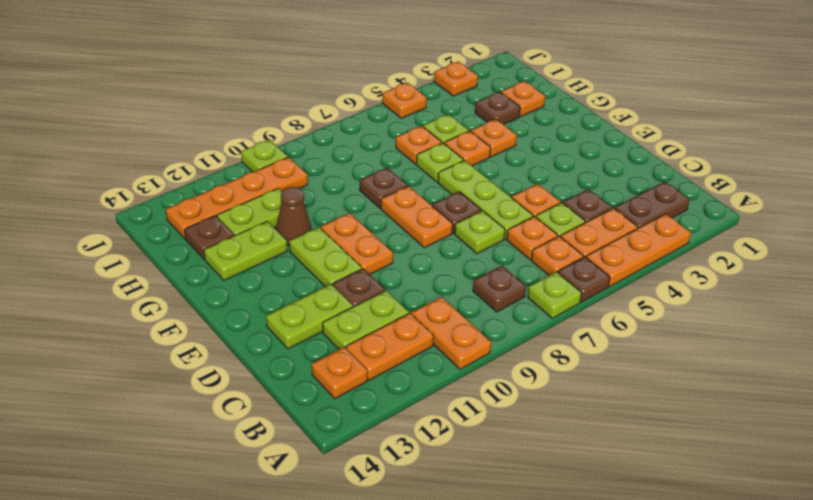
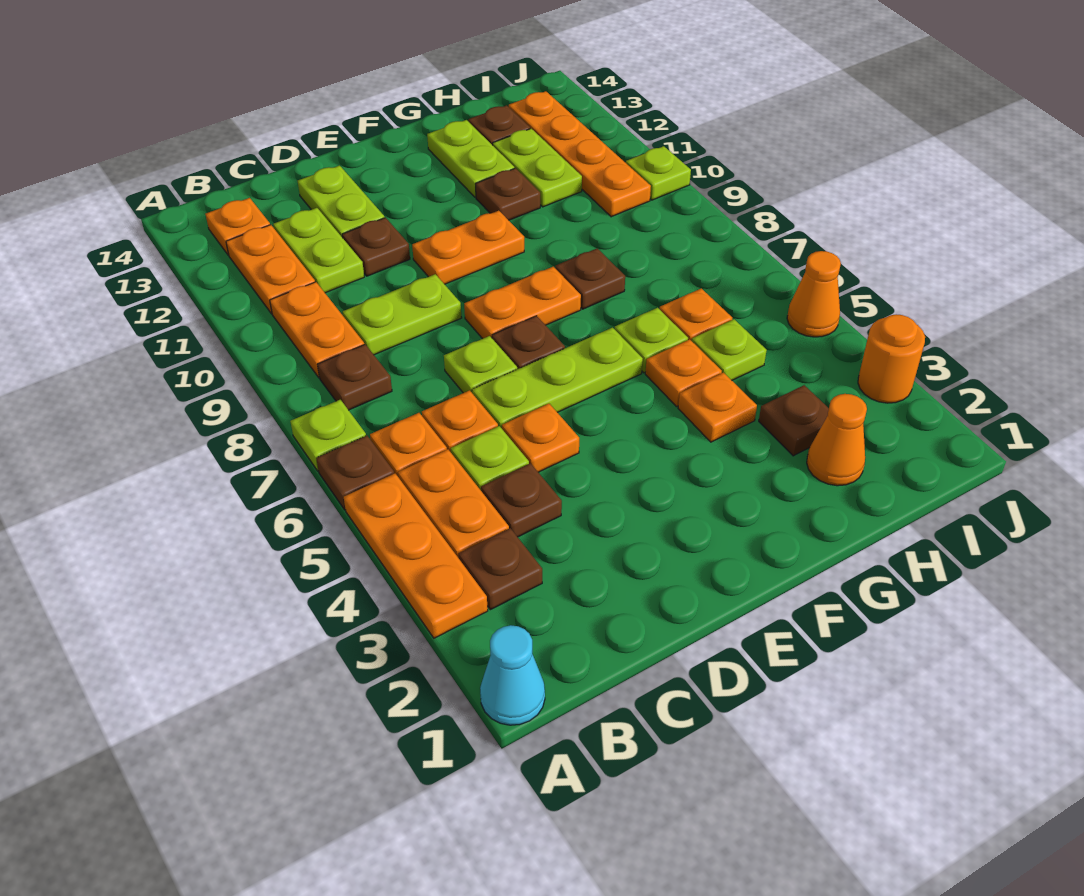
none -> cyan 1x1 cone [480,625,545,725]
orange 1x2 plate [412,297,491,369] -> orange 1x2 plate turned to [270,282,364,378]
brown 1x2 plate [615,182,690,228] -> brown 1x1 plate [459,528,542,610]
lime 1x2 plate [289,227,362,287] -> lime 1x2 plate moved to [343,274,462,355]
brown 1x1 cone [276,187,311,246] -> brown 1x1 plate [476,168,540,220]
orange 1x1 plate [501,81,545,117] -> orange 1x1 cone [807,394,867,486]
orange 1x1 plate [434,62,478,96] -> orange 1x1 round brick [858,314,925,403]
orange 1x1 plate [382,83,427,118] -> orange 1x1 cone [787,251,841,337]

